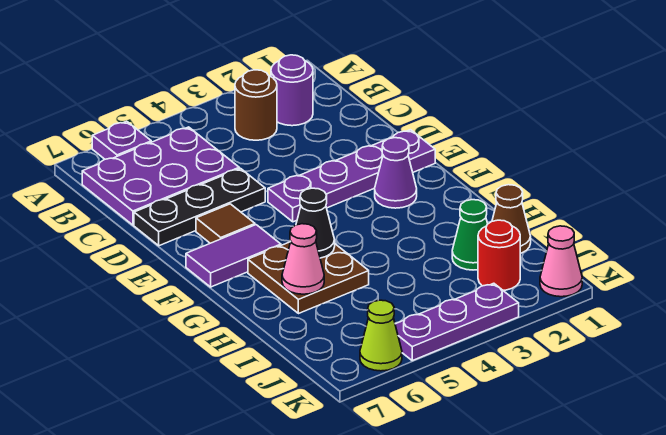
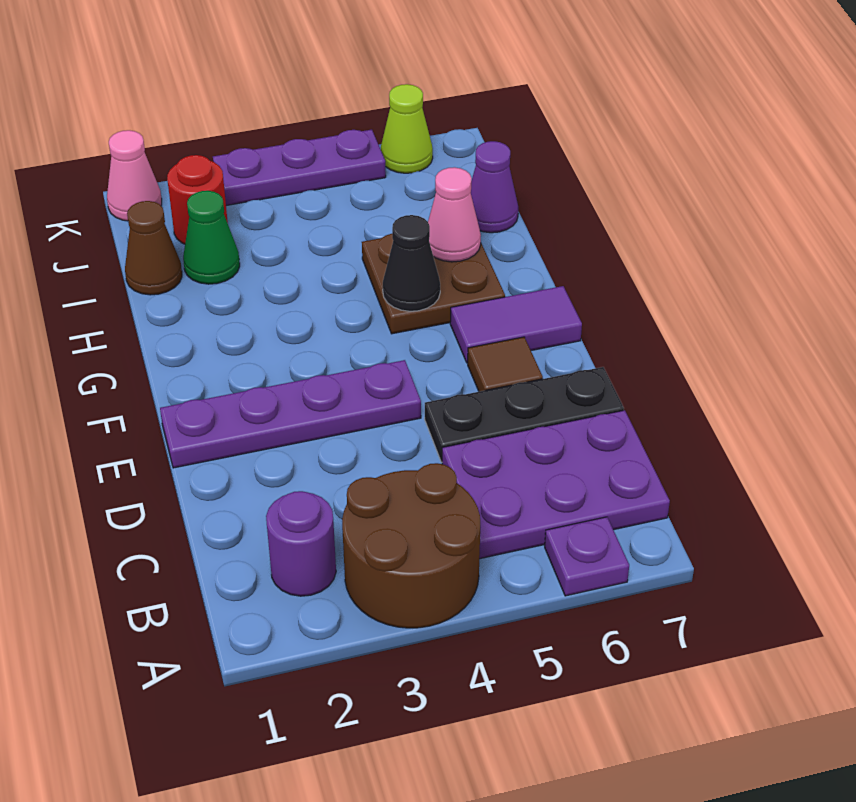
brown 1x1 round brick [235,70,277,140] -> brown 2x2 round brick [342,463,480,628]
purple 1x1 cone [375,138,417,208] -> purple 1x1 cone moved to [471,141,518,233]

